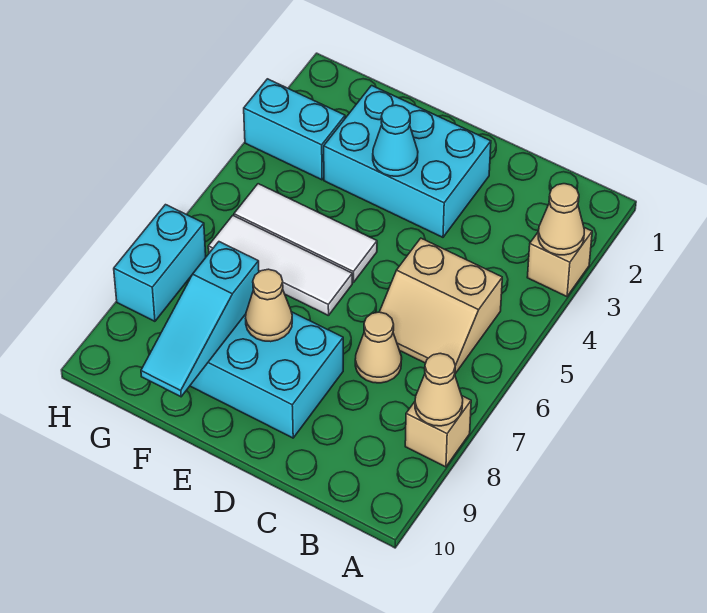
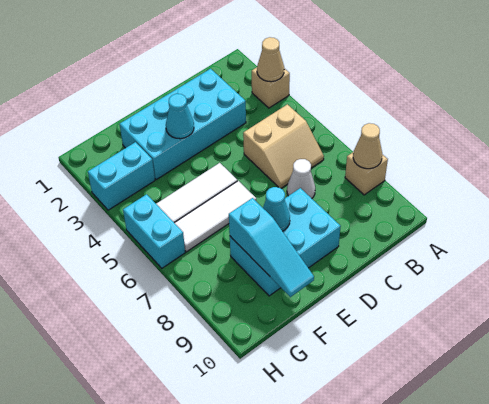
tan 1x1 cone [355,312,402,383] -> white 1x1 cone [287,159,315,198]
cyan 2x3 brick [324,86,491,237] -> cyan 2x4 brick [120,69,246,180]
tan 1x1 cone [246,269,292,342] -> cyan 1x1 cone [263,187,290,231]
cyan 1x2 brick [114,205,206,321] -> cyan 1x2 brick moved to [123,194,185,268]

